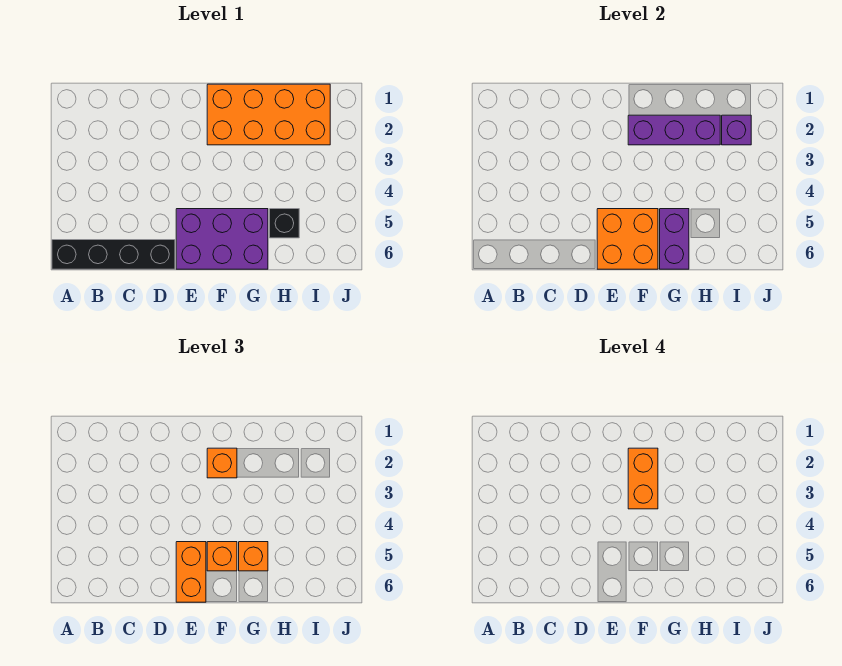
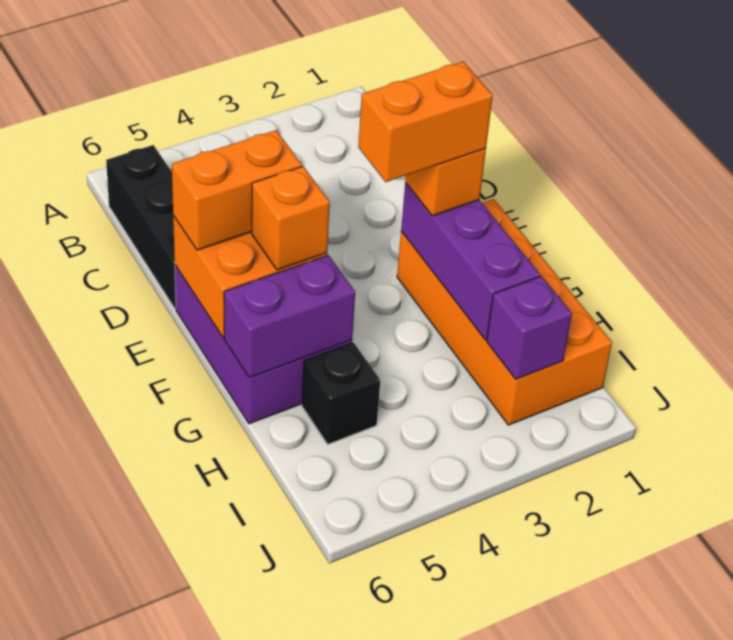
black 1x4 brick [52,240,175,269] -> black 1x3 brick [106,145,176,309]
orange 1x1 brick [239,542,268,571] -> none

